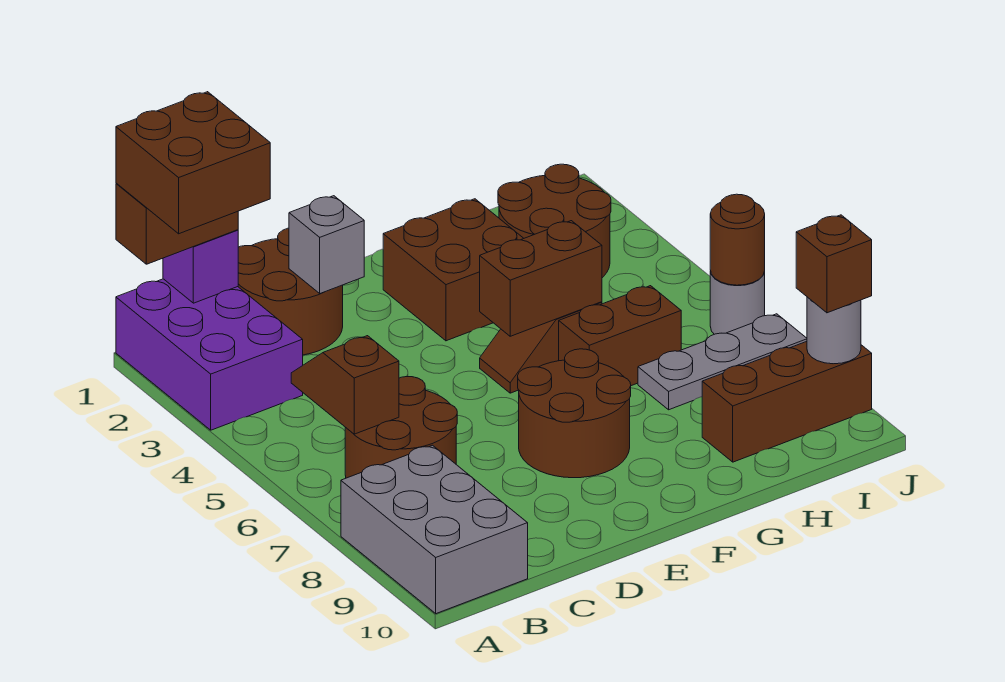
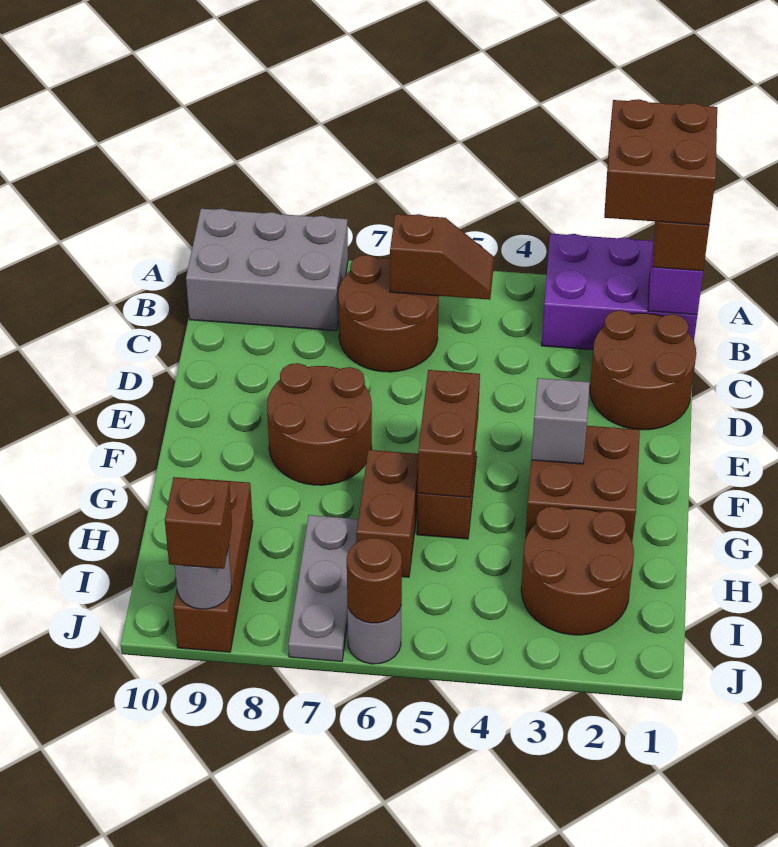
grey 1x1 brick [289,196,364,293] -> grey 1x1 brick moved to [531,378,590,464]

